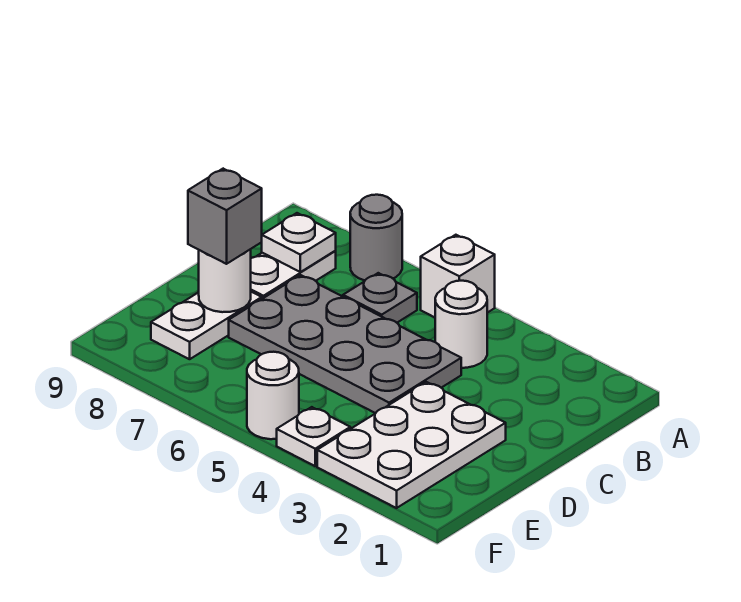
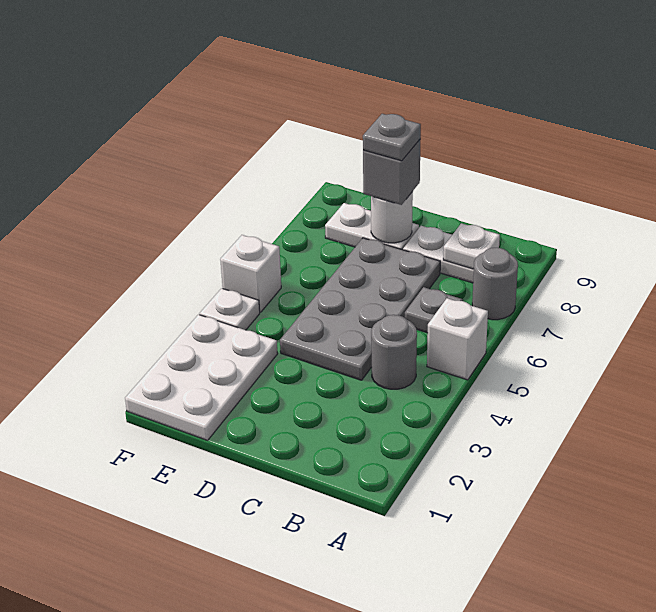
white 1x1 round brick [435,281,487,368] -> grey 1x1 round brick [371,315,417,389]
white 2x3 plate [317,382,506,508] -> white 2x3 plate turned to [125,315,278,440]
none -> grey 1x1 plate [363,114,421,161]
white 1x1 round brick [247,352,299,439] -> white 1x1 brick [220,235,281,312]

